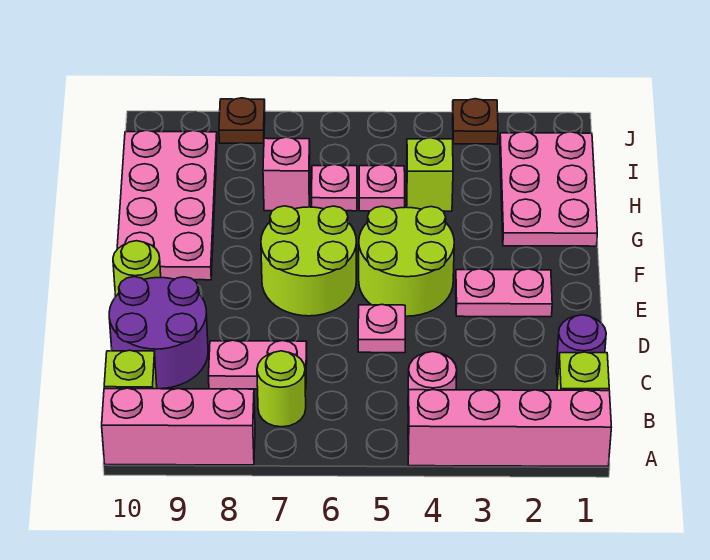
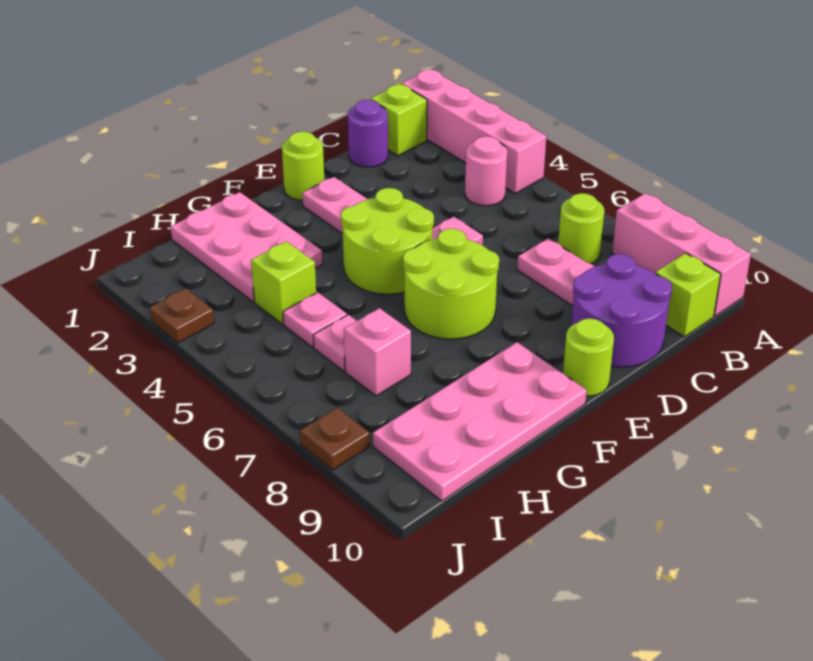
none -> lime 1x1 round brick [282,132,324,200]
pink 2x3 plate [500,132,597,246] -> pink 2x3 plate turned to [171,192,323,302]

